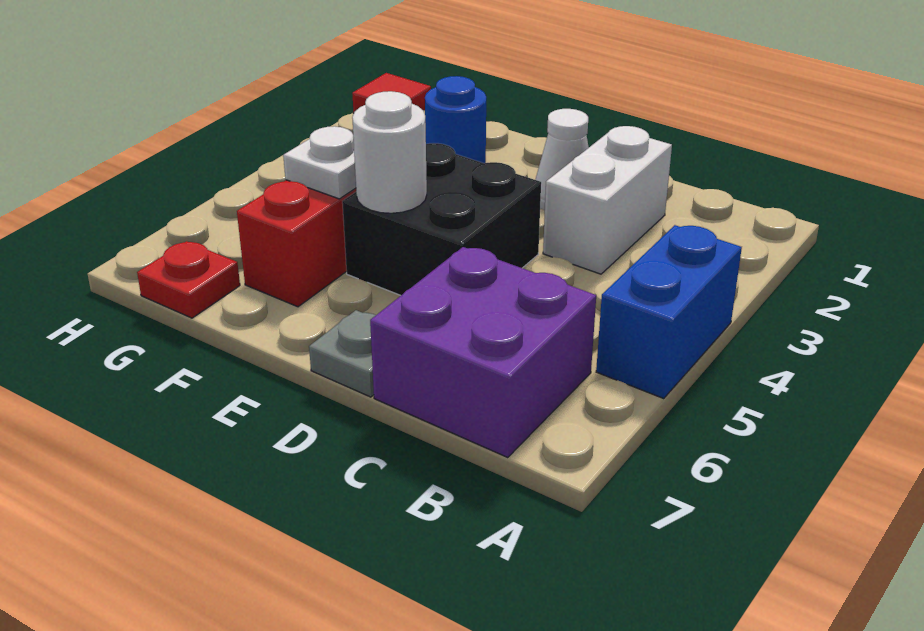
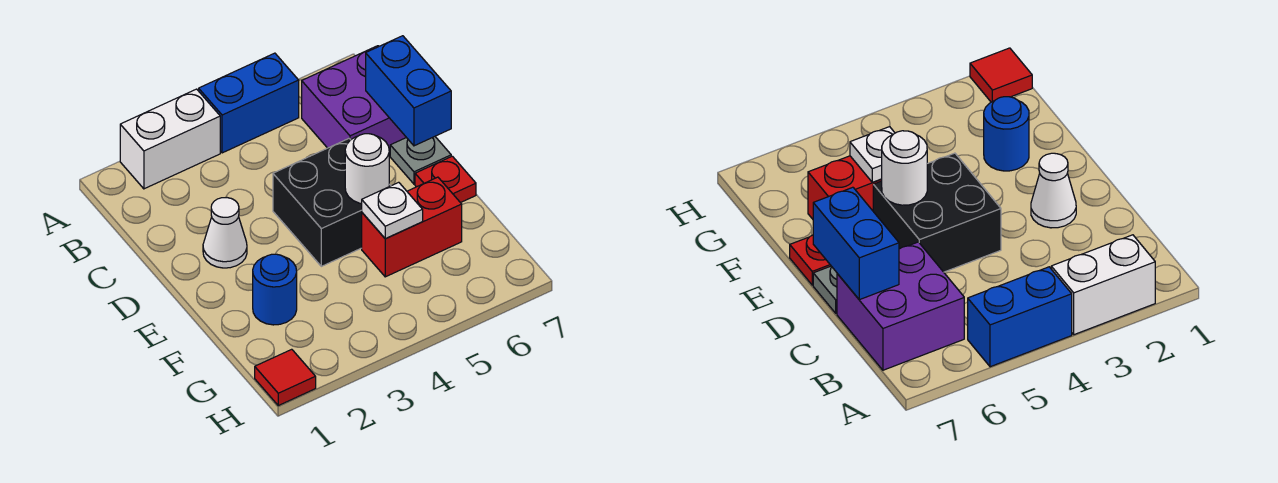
white 1x2 brick [543,126,672,274] -> white 1x2 brick moved to [120,89,220,189]
none -> blue 1x2 brick [366,36,451,146]
red 1x1 plate [137,241,240,318] -> red 1x1 plate moved to [415,156,476,203]

